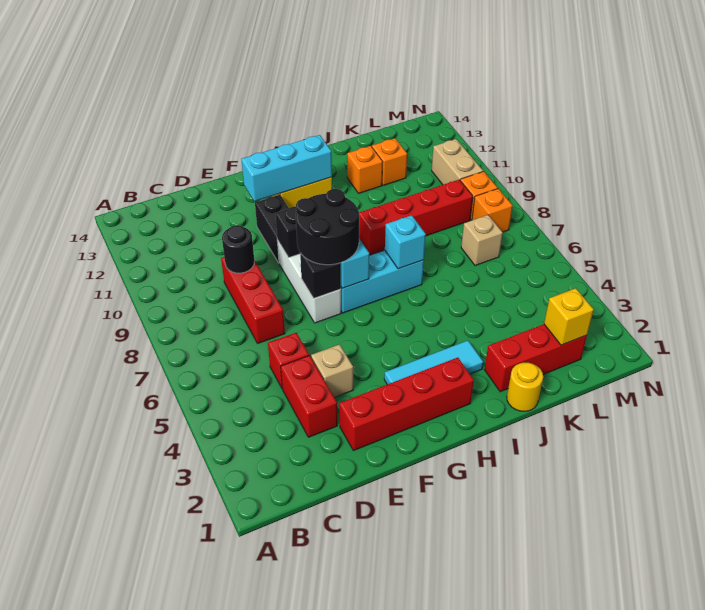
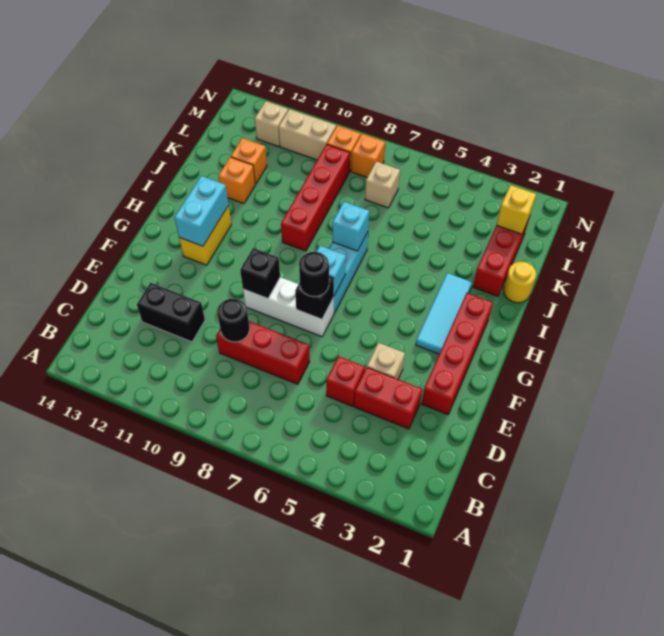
black 2x2 round brick [296,189,359,265] -> black 1x1 round brick [299,252,329,297]
black 1x2 brick [255,195,289,263] -> black 1x2 brick moved to [137,283,205,342]
cyan 1x3 brick [241,135,332,201] -> cyan 1x2 brick [175,176,228,246]
none -> tan 1x1 brick [255,101,288,147]

